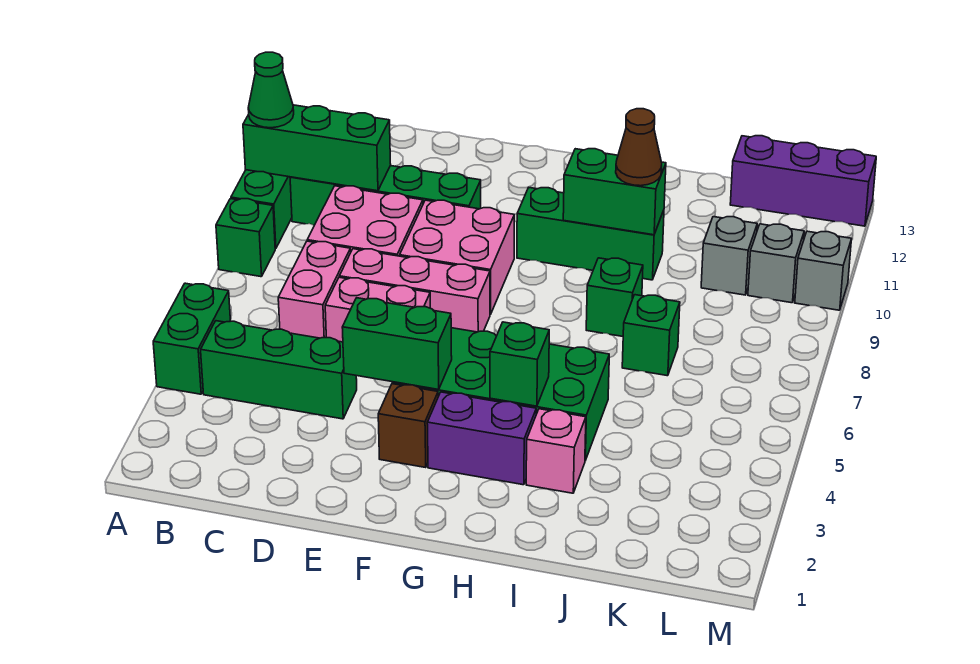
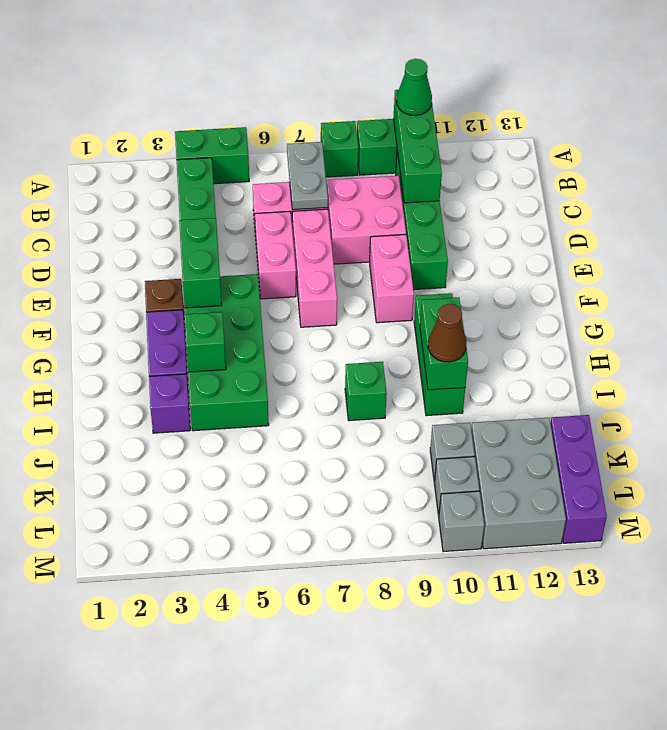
none -> grey 1x2 plate [287,142,328,210]
pink 2x2 brick [400,200,514,315] -> pink 1x2 brick [370,235,414,323]
pink 1x1 brick [526,409,586,493] -> purple 1x1 brick [149,374,190,433]
green 1x1 brick [622,295,680,376] -> none
none -> grey 2x3 brick [471,418,566,549]

